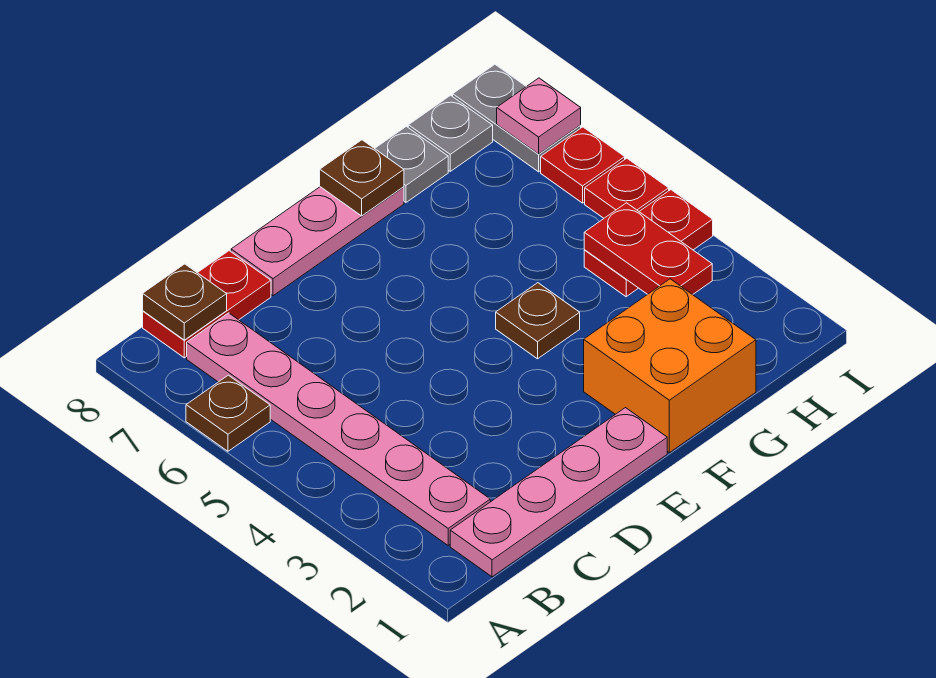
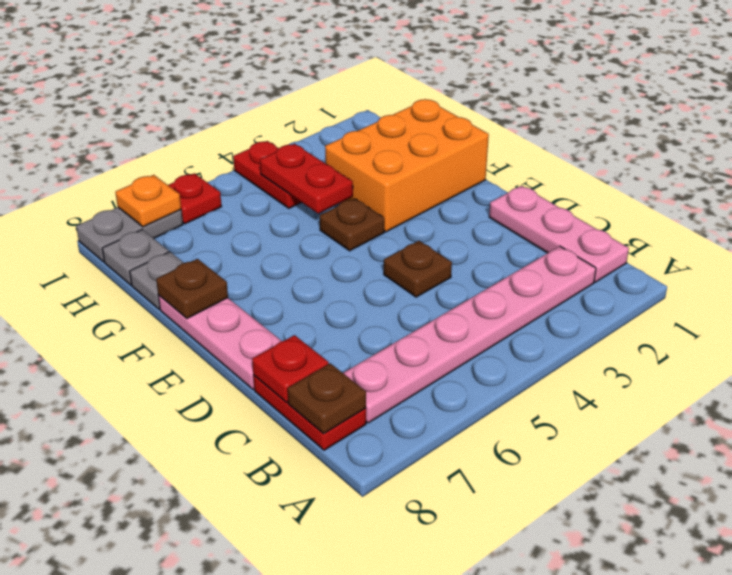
brown 1x1 plate [186,375,270,451] -> brown 1x1 plate moved to [384,241,452,297]
pink 1x4 plate [450,408,667,577] -> pink 1x3 plate [489,186,629,282]
orange 2x2 brick [584,279,756,453] -> orange 2x3 brick [325,99,489,232]
red 1x2 plate [584,203,712,295] -> red 1x2 plate turned to [260,144,353,214]
red 1x1 plate [585,158,669,218] -> red 1x1 plate moved to [252,335,329,402]
pink 1x1 plate [497,78,581,154] -> orange 1x1 plate [115,175,181,227]

